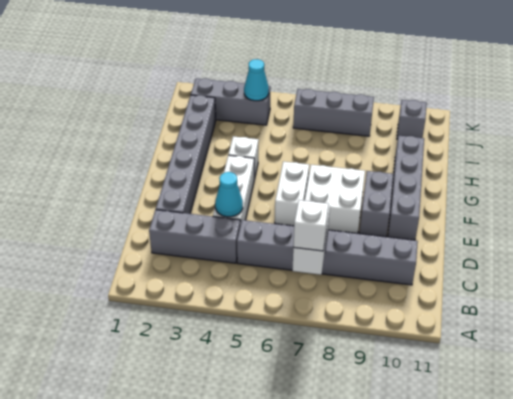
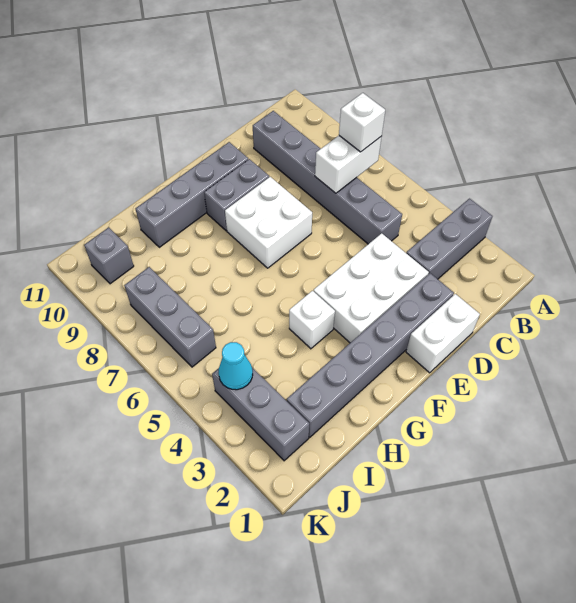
grey 1x3 brick [149,210,240,263] -> grey 1x3 brick turned to [406,199,492,279]
white 1x3 brick [213,155,254,225] -> white 2x3 brick [314,233,429,343]
cyan 1x1 cone [215,172,243,217] -> none
white 1x2 brick [275,161,309,226] -> white 1x2 brick moved to [406,294,480,373]

